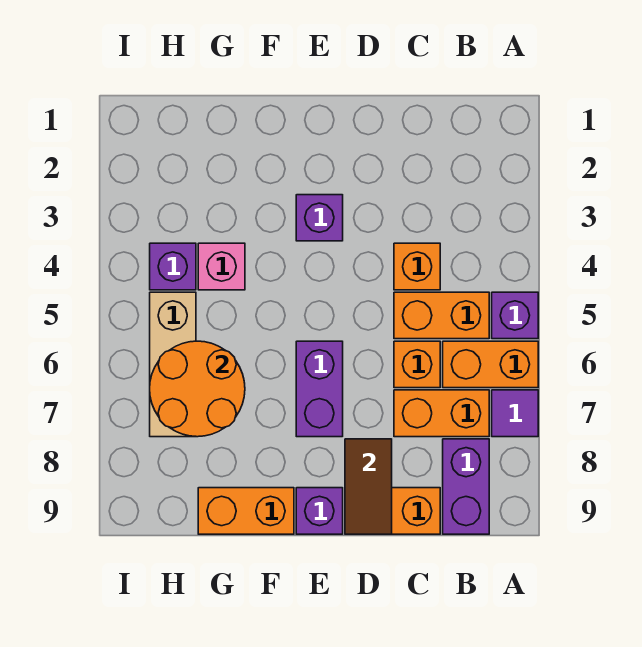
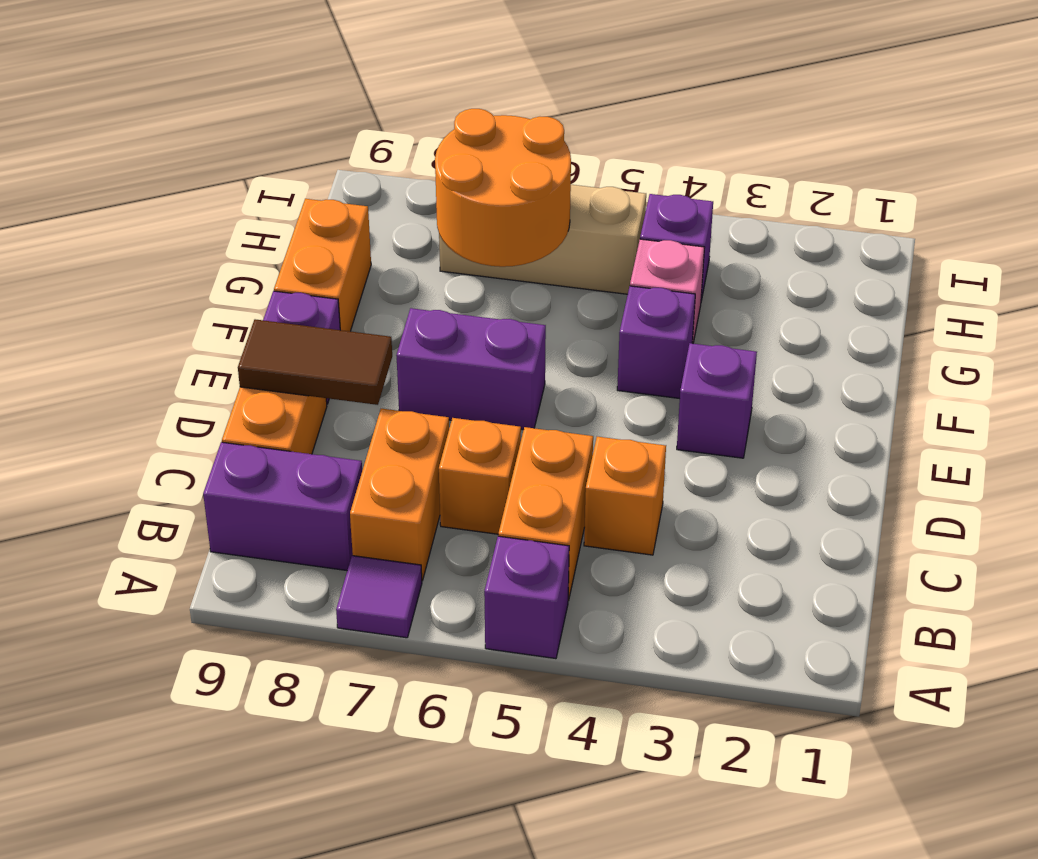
orange 1x2 brick [443,341,538,388] -> none
none -> purple 1x1 brick [617,286,695,399]

